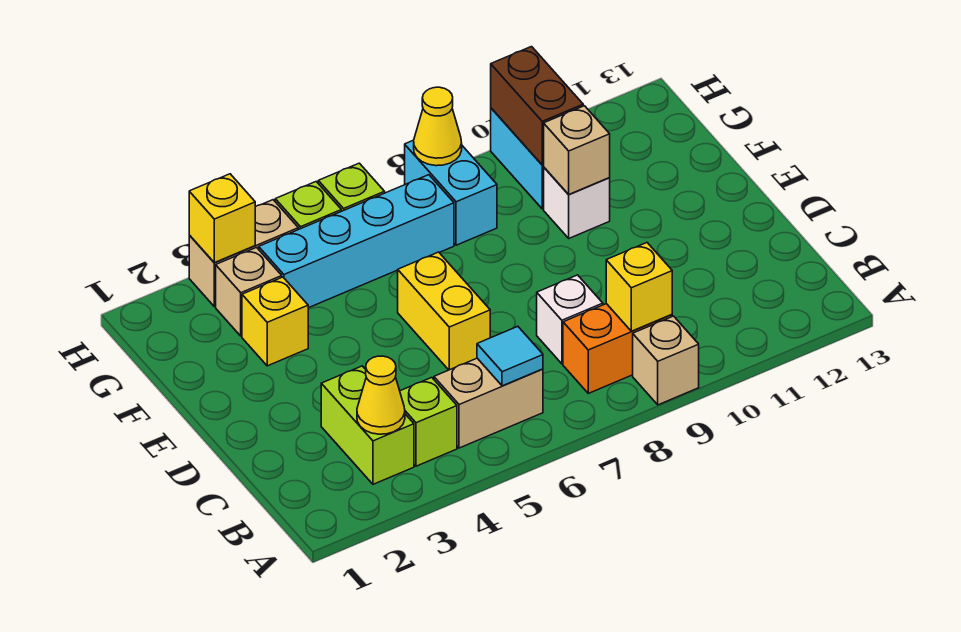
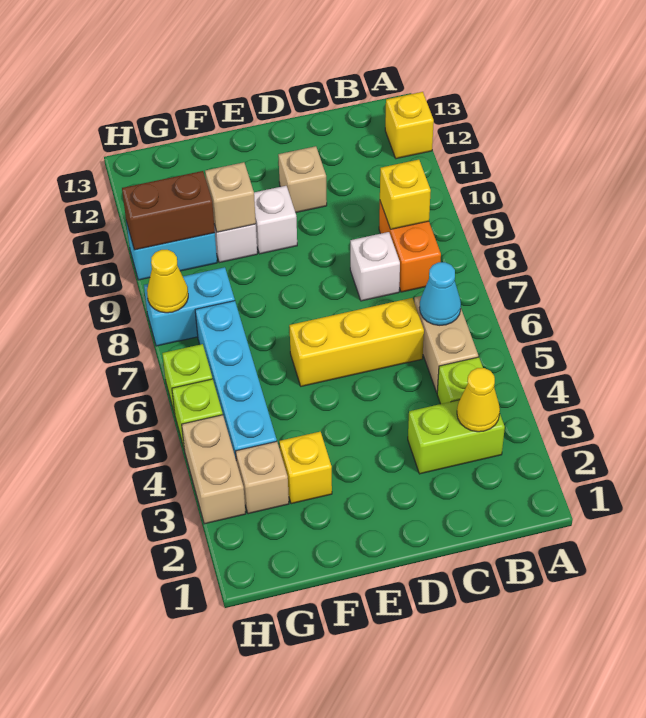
tan 1x1 brick [633,316,699,405] -> tan 1x1 brick moved to [278,146,327,213]
cyan 1x1 tile [477,326,543,386] -> cyan 1x1 cone [419,262,461,325]
yellow 1x2 brick [398,252,490,370] -> yellow 1x3 brick [289,298,424,386]
none -> white 1x1 brick [254,186,297,254]
yellow 1x1 brick [189,174,255,263] -> yellow 1x1 brick moved to [385,92,434,159]

